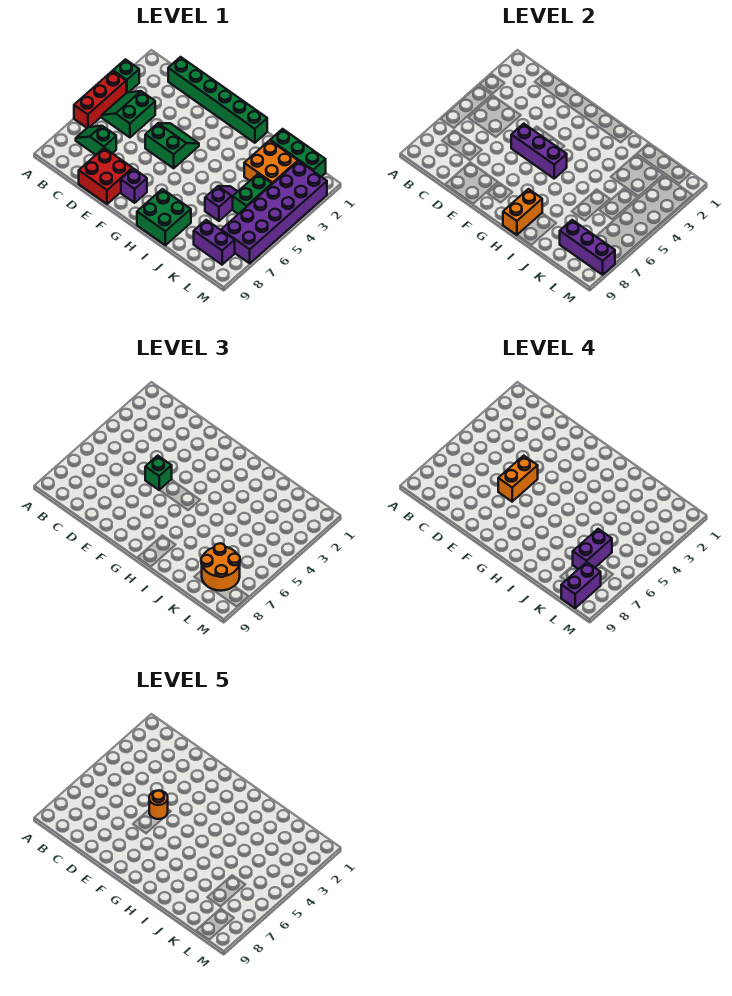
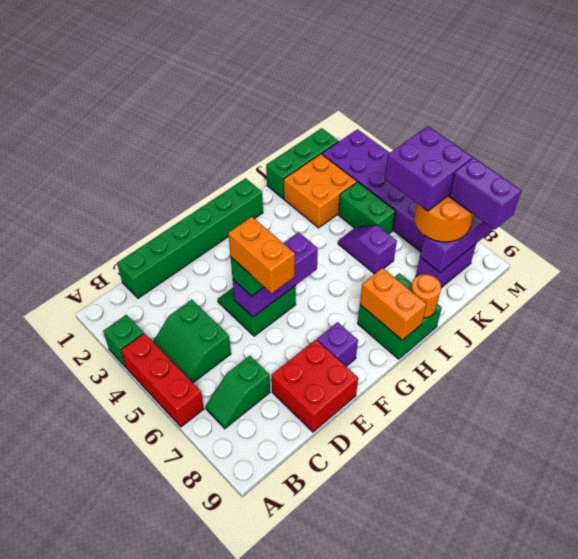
orange 1x1 round brick [149,791,168,819] -> orange 1x1 round brick moved to [411,274,441,318]
purple 1x2 brick [573,529,612,569] -> purple 2x2 brick [385,126,473,211]

